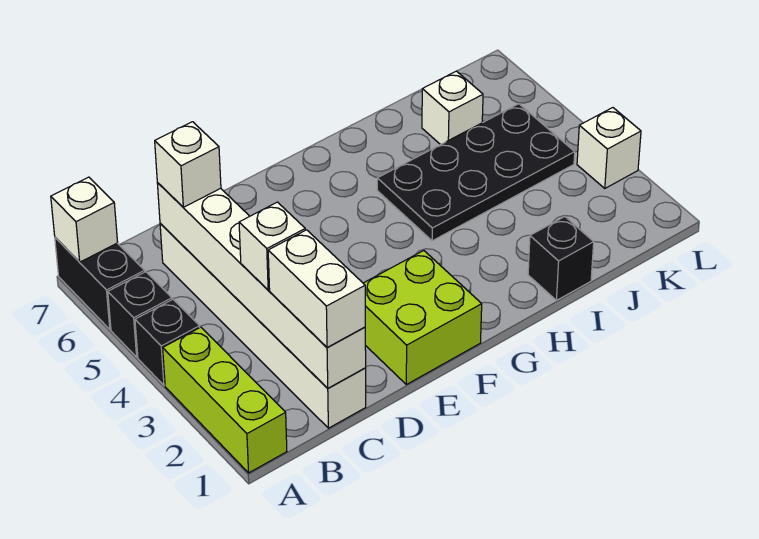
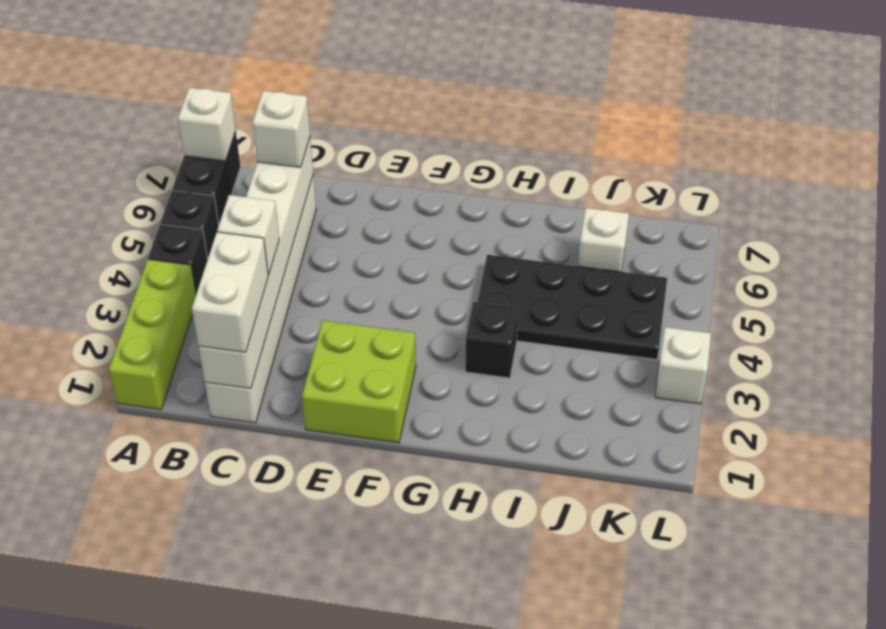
black 1x1 brick [528,217,594,300] -> black 1x1 brick moved to [465,302,518,378]

